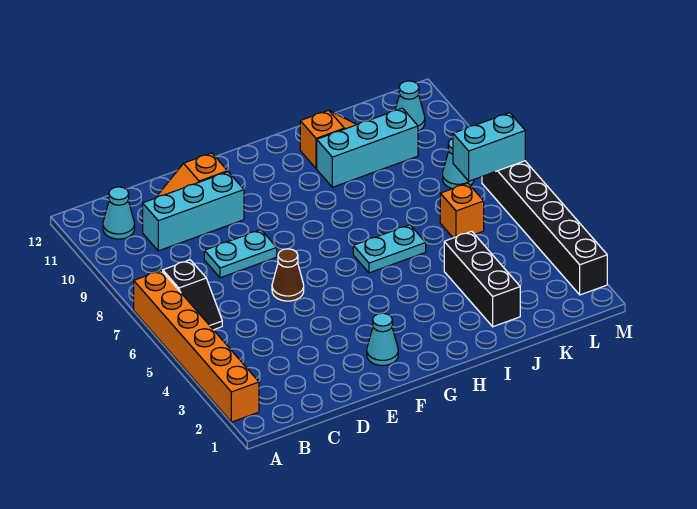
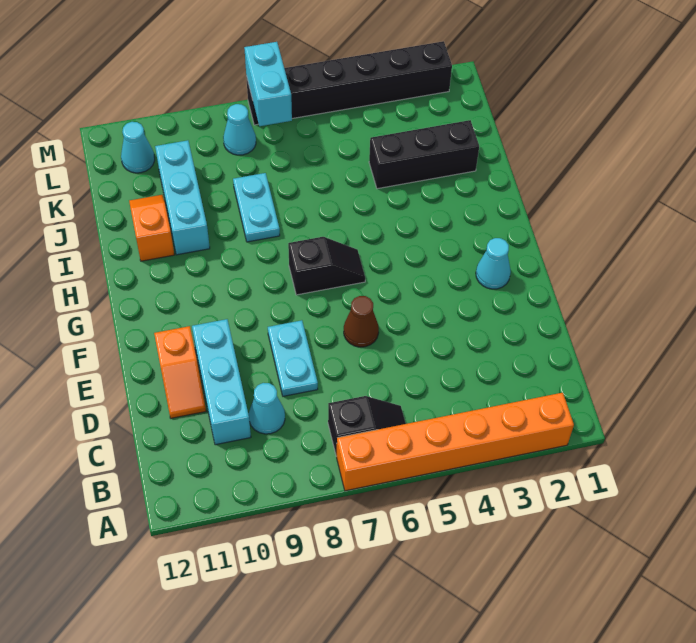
cyan 1x1 cone [103,187,135,239] -> cyan 1x1 cone moved to [249,383,285,434]
none -> black 1x2 slope [288,237,365,295]
cyan 1x2 plate [353,225,426,273] -> cyan 1x2 plate moved to [233,173,280,242]
orange 1x1 brick [440,183,484,238] -> none

